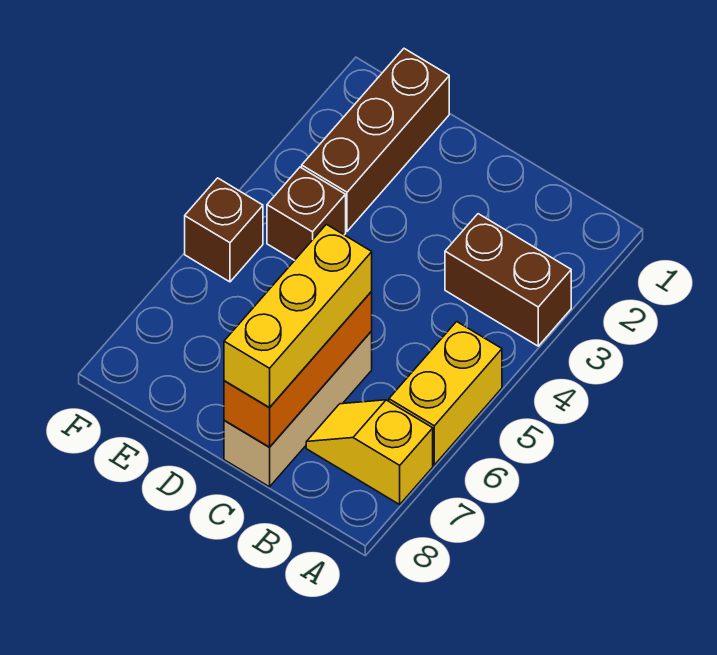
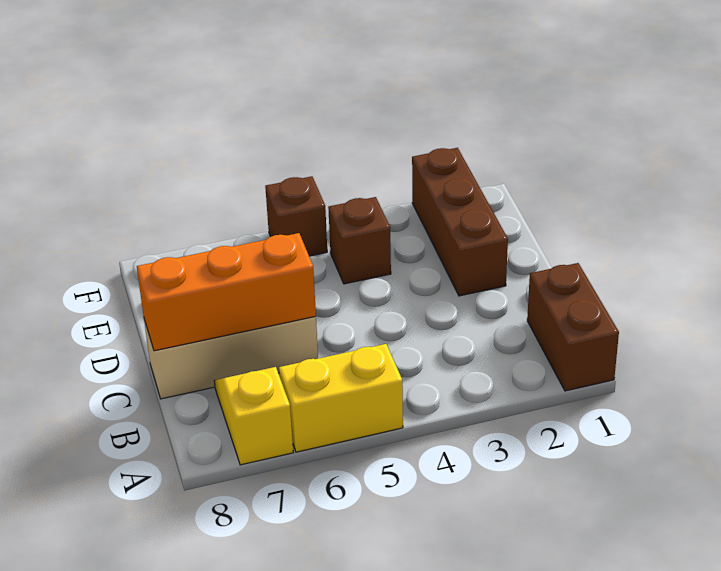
brown 1x2 brick [445,214,571,346] -> brown 1x2 brick moved to [527,263,619,391]
yellow 1x3 brick [224,224,372,407] -> none
brown 1x3 brick [302,49,449,231] -> brown 1x3 brick turned to [412,148,508,296]

